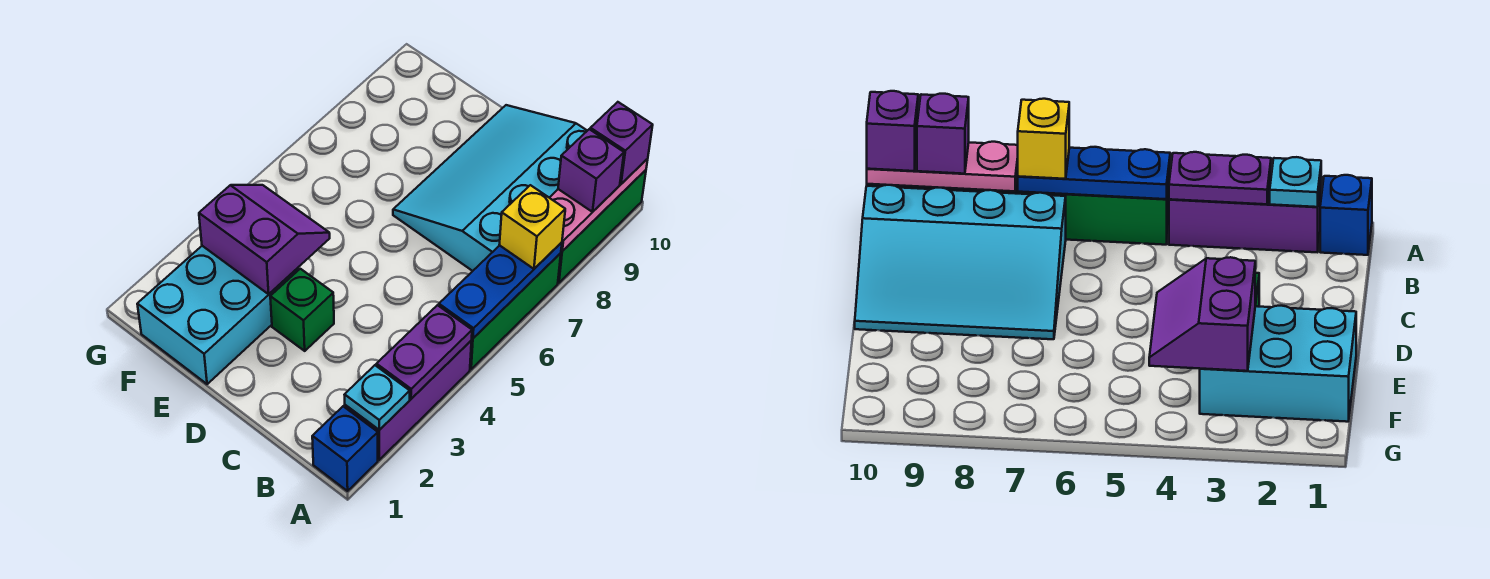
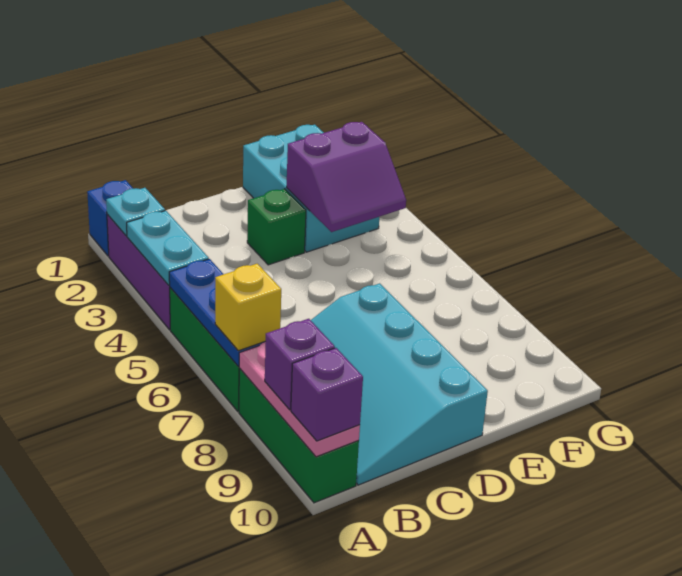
purple 1x2 plate [376,305,472,399] -> cyan 1x2 plate [127,211,209,285]
cyan 3x4 slope [393,105,587,271] -> cyan 3x4 slope turned to [311,283,488,485]

